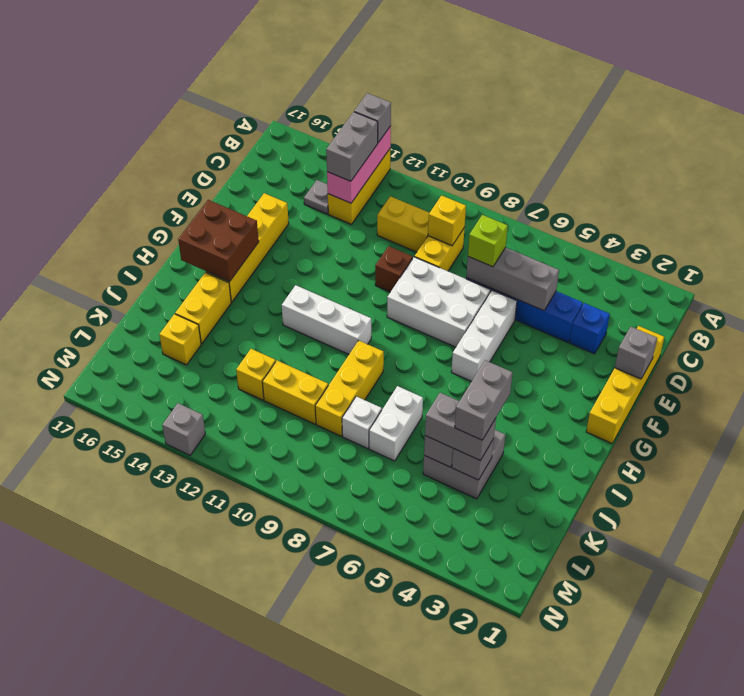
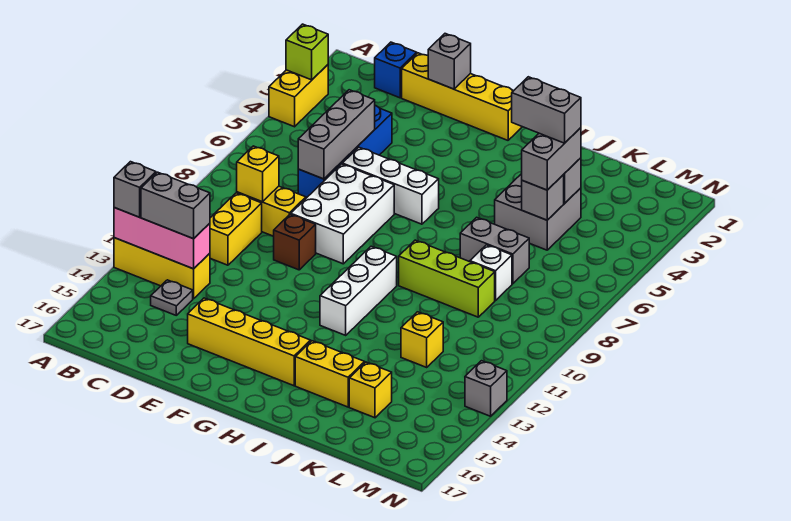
blue 1x1 brick [569,303,610,354] -> blue 1x1 brick moved to [375,42,417,98]
lime 1x1 brick [468,215,508,267] -> lime 1x1 brick moved to [286,24,328,80]
brown 2x2 brick [178,200,259,282] -> none
yellow 1x3 brick [315,341,384,436] -> lime 1x3 brick [399,240,495,317]
white 1x2 brick [369,386,423,461] -> grey 1x2 brick [460,217,529,284]
yellow 1x2 brick [262,361,328,424] -> yellow 1x2 brick moved to [269,65,328,127]

